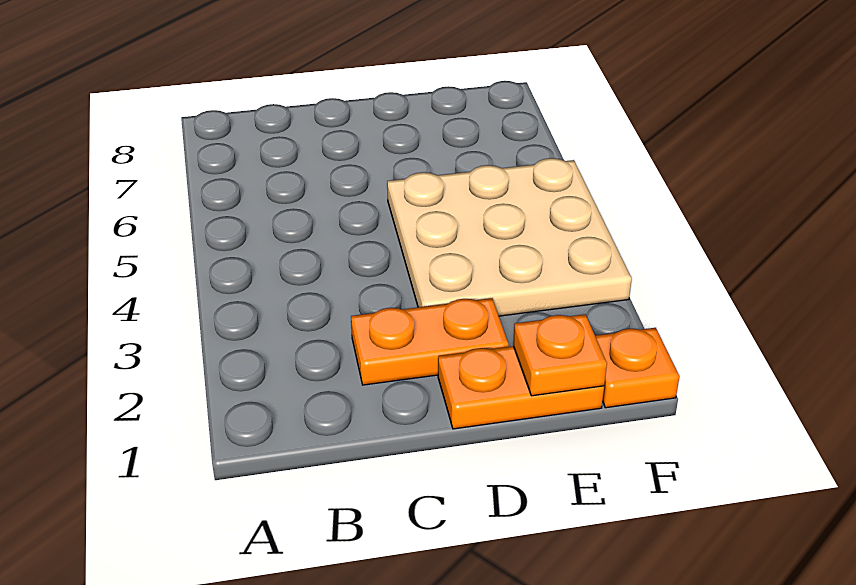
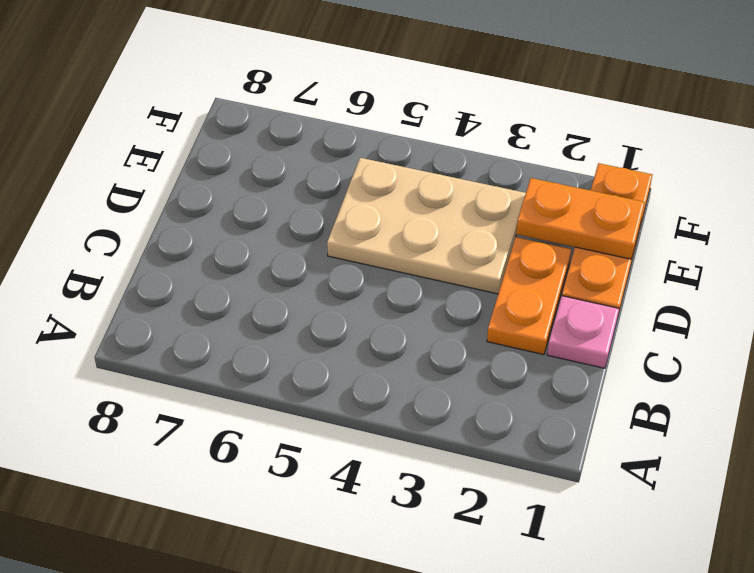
none -> pink 1x1 plate [547,296,619,368]
tan 3x3 plate [387,158,632,316] -> tan 2x3 plate [327,158,526,294]
orange 1x1 plate [513,314,607,396] -> orange 1x2 plate [516,178,645,259]

